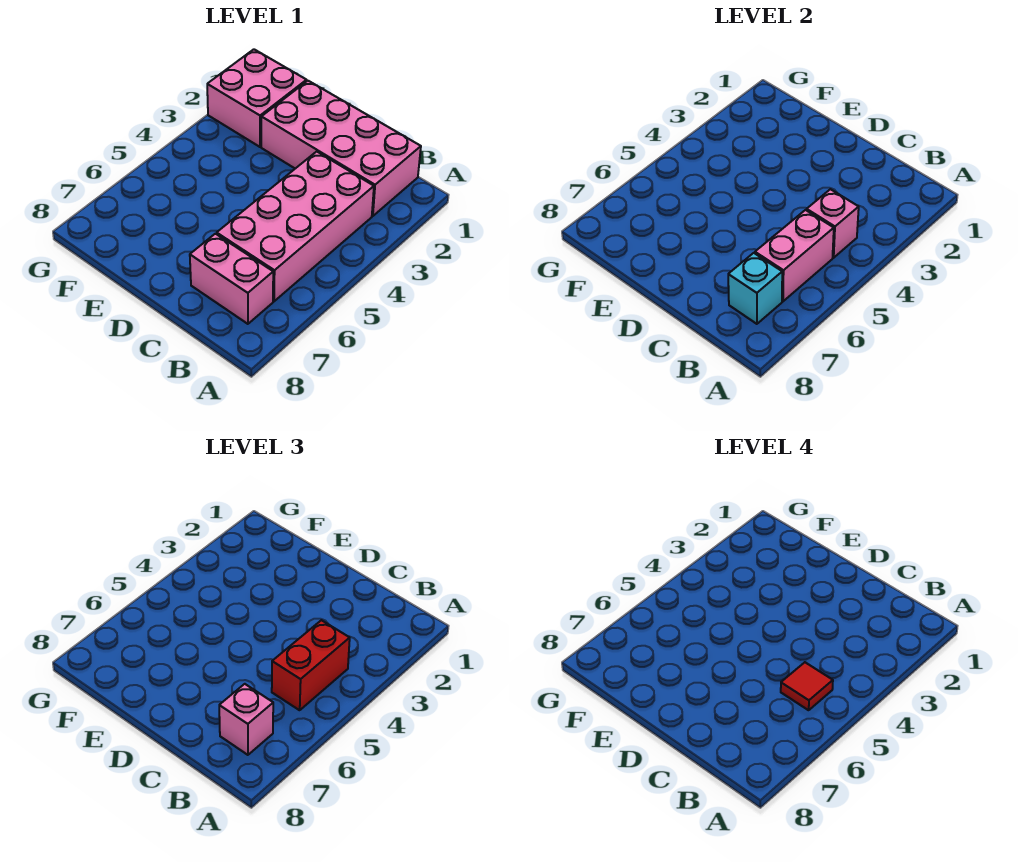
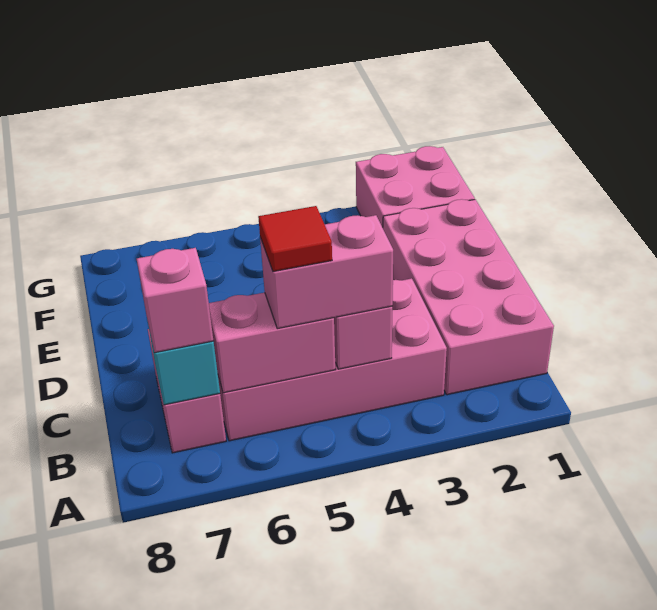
red 1x2 brick [272,620,350,710] -> pink 1x2 brick [260,215,393,329]

